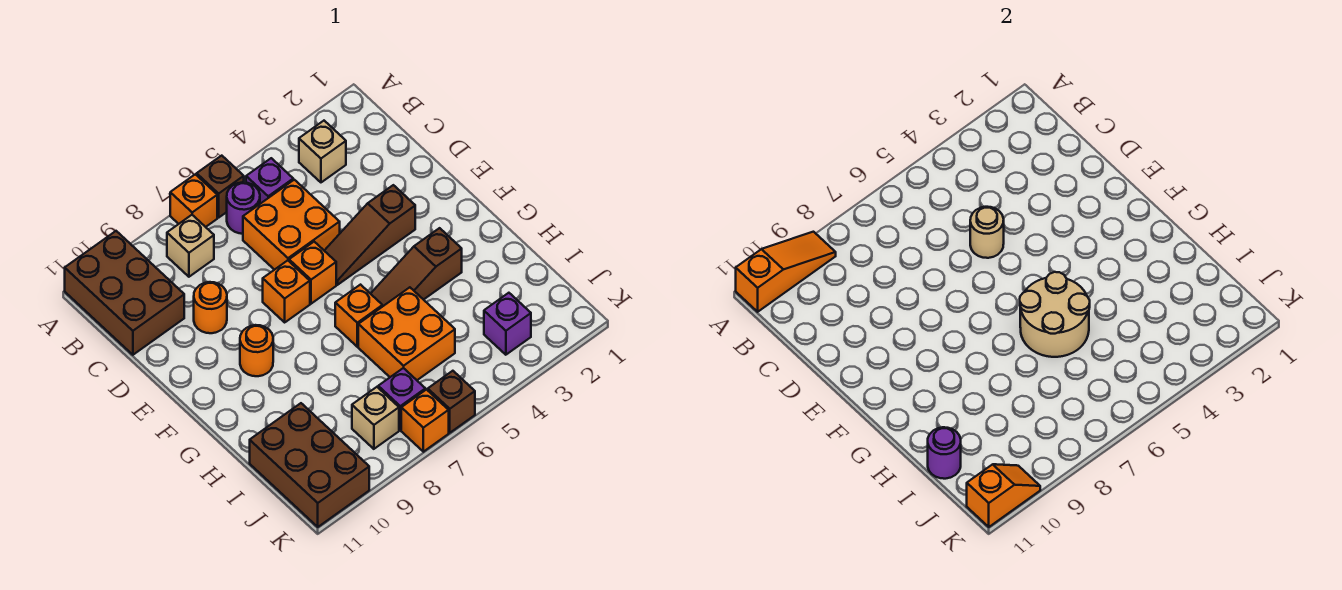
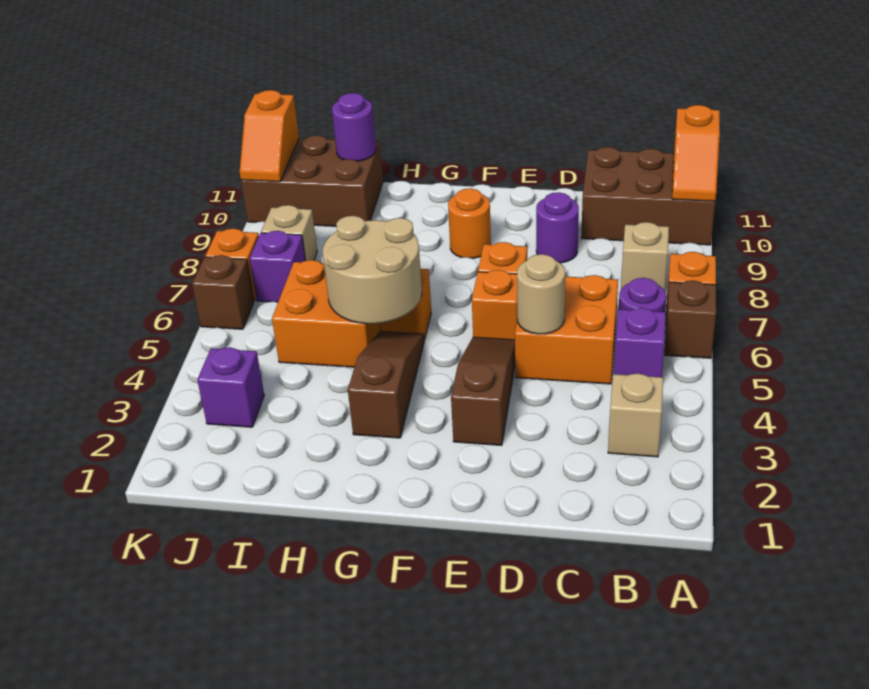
orange 1x3 slope [736,232,836,312] -> orange 1x2 slope [672,105,720,201]
orange 1x1 round brick [194,282,227,333] -> purple 1x1 round brick [536,192,579,263]

